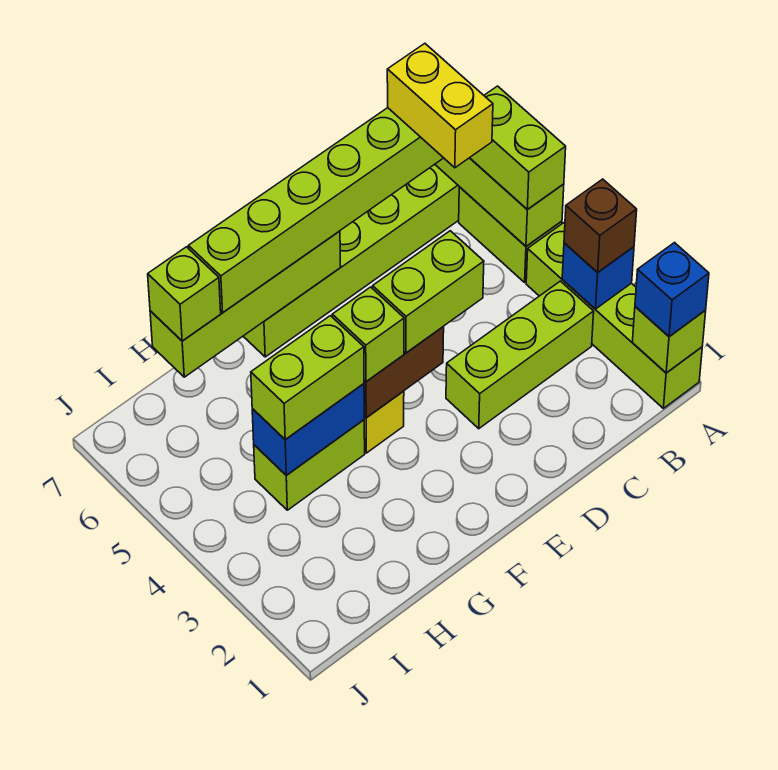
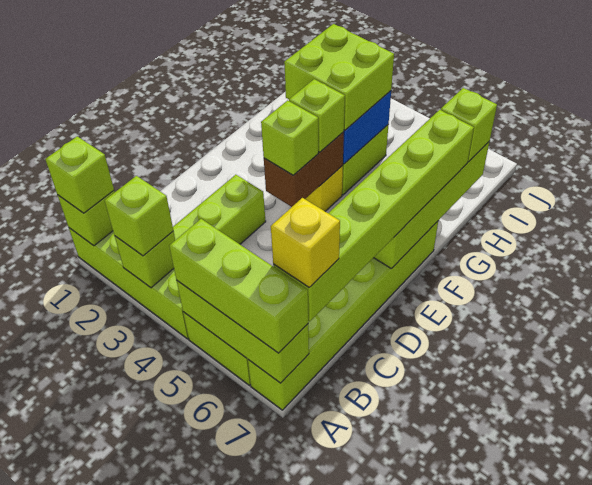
blue 1x1 brick [635,243,709,337] -> lime 1x1 brick [45,136,114,213]
blue 1x1 brick [562,243,634,309] -> lime 1x1 brick [115,231,175,288]
brown 1x1 brick [564,179,637,273] -> lime 1x1 brick [105,176,173,256]
lime 1x2 brick [470,86,566,210] -> lime 1x3 brick [169,219,308,353]
yellow 1x2 brick [387,43,493,168] -> yellow 1x1 brick [271,198,340,287]
lime 1x2 brick [373,231,484,353] -> lime 1x1 brick [261,101,318,175]
lime 1x2 brick [251,316,364,440] -> lime 2x2 brick [284,24,394,130]

